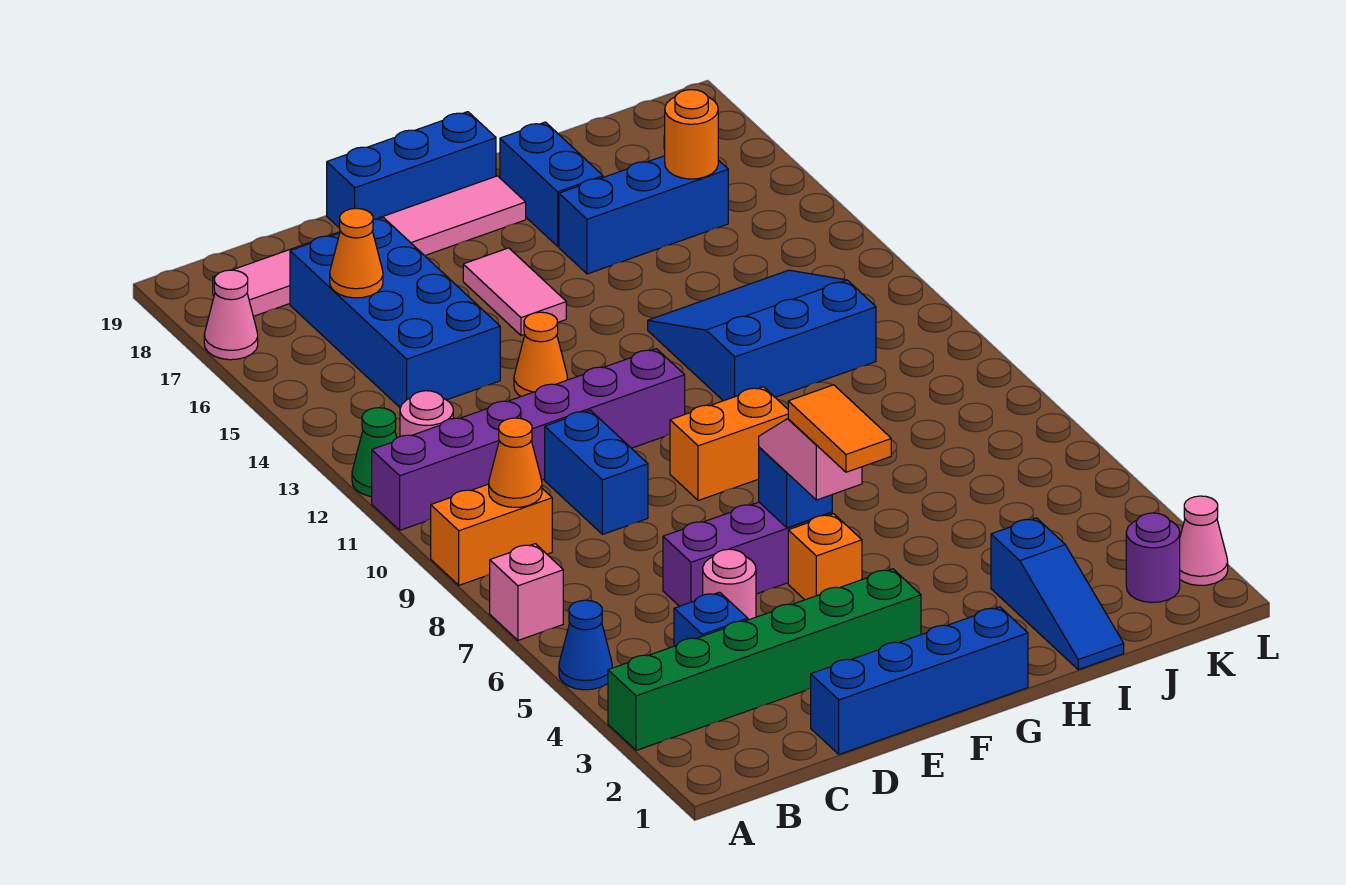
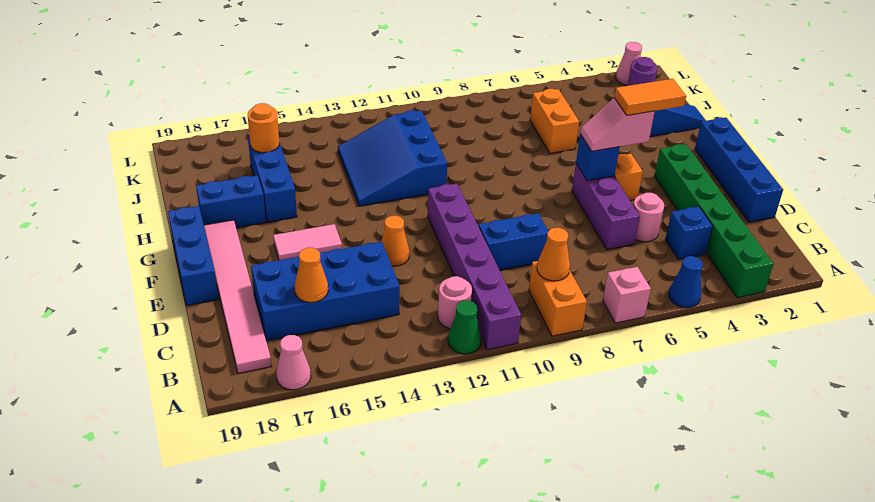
orange 1x2 brick [670,387,788,501] -> orange 1x2 brick moved to [530,89,579,153]

